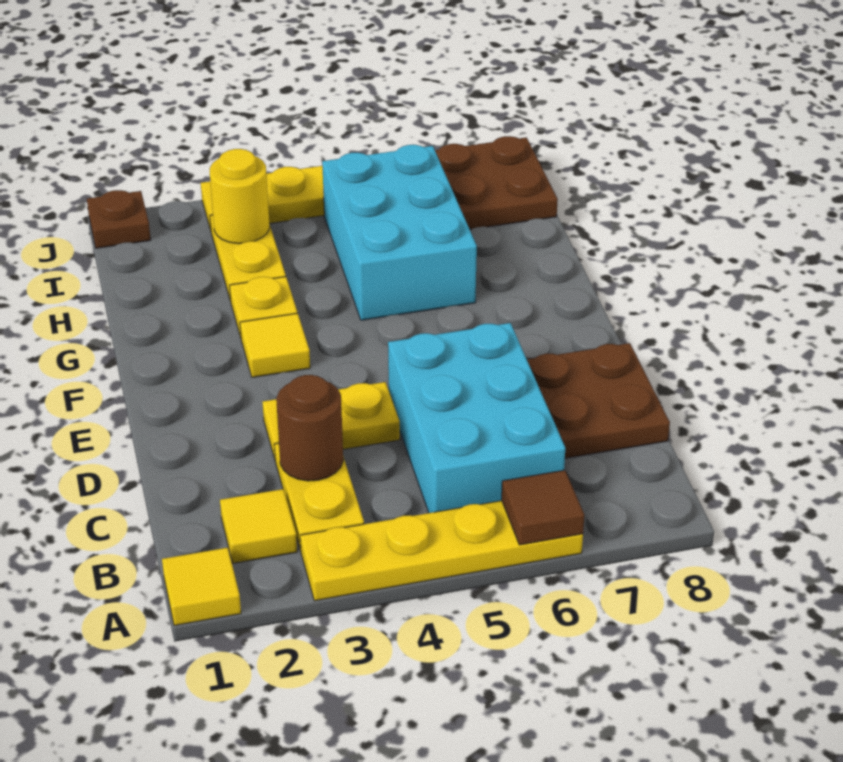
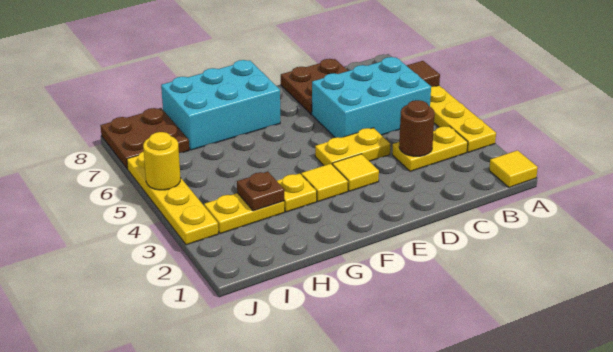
yellow 1x1 tile [220,489,297,563] -> yellow 1x1 tile moved to [333,154,379,191]
yellow 1x2 plate [262,382,400,459] -> yellow 1x2 plate turned to [315,128,390,166]
cyan 2x3 brick [322,145,477,320] -> cyan 2x3 brick moved to [161,60,280,150]
yellow 1x1 round brick [210,149,270,244] -> yellow 1x1 round brick moved to [143,132,181,190]
brown 1x1 plate [87,190,151,248] -> brown 1x1 plate moved to [237,172,284,211]

